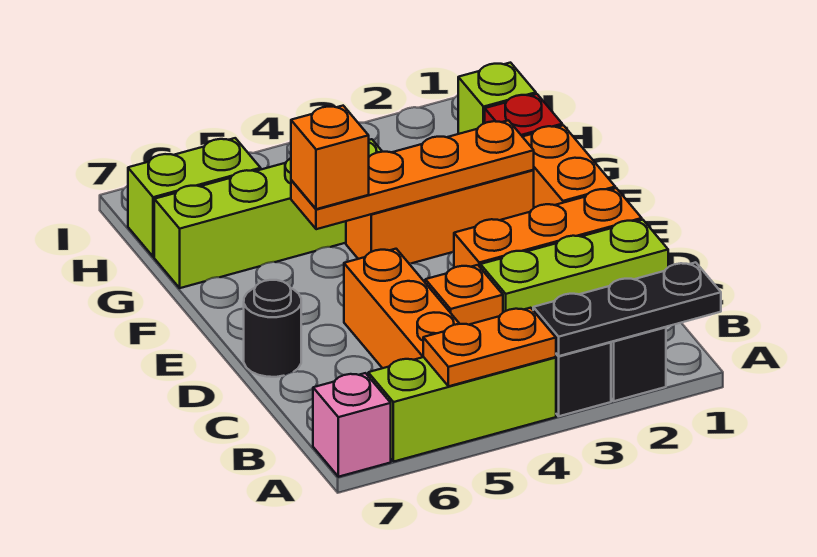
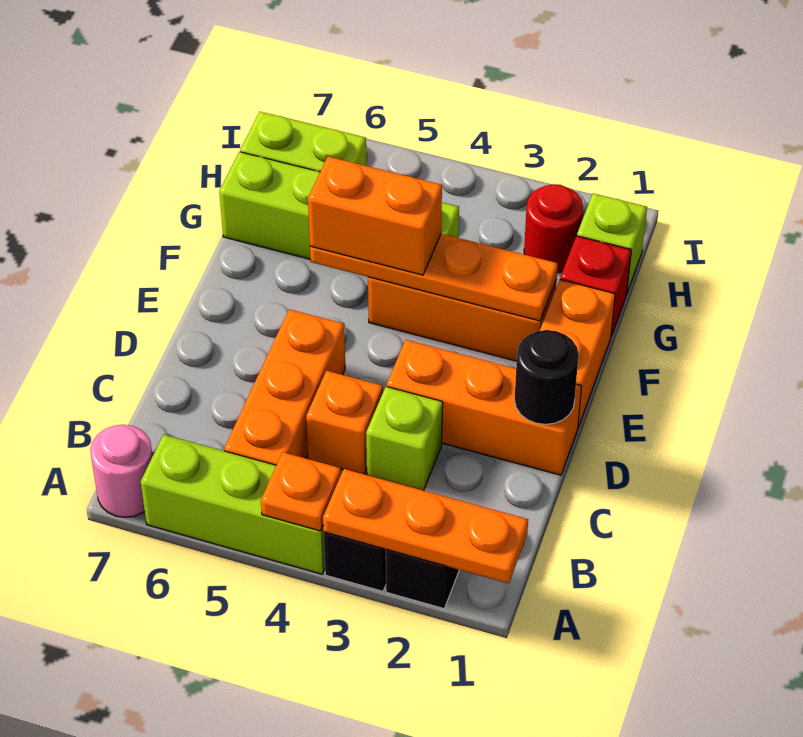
black 1x3 plate [533,262,721,356] -> orange 1x3 plate [323,469,528,583]
orange 1x2 plate [423,308,556,386] -> orange 1x1 plate [261,452,341,531]
pink 1x1 brick [313,373,391,477] -> pink 1x1 round brick [90,425,152,517]
lime 1x3 brick [480,220,668,312] -> lime 1x1 brick [366,386,443,491]
black 1x1 round brick [244,280,301,377] -> black 1x1 round brick moved to [514,330,579,424]
orange 1x1 brick [291,106,369,209] -> orange 1x2 brick [308,157,442,275]
none -> red 1x1 round brick [524,184,583,272]

